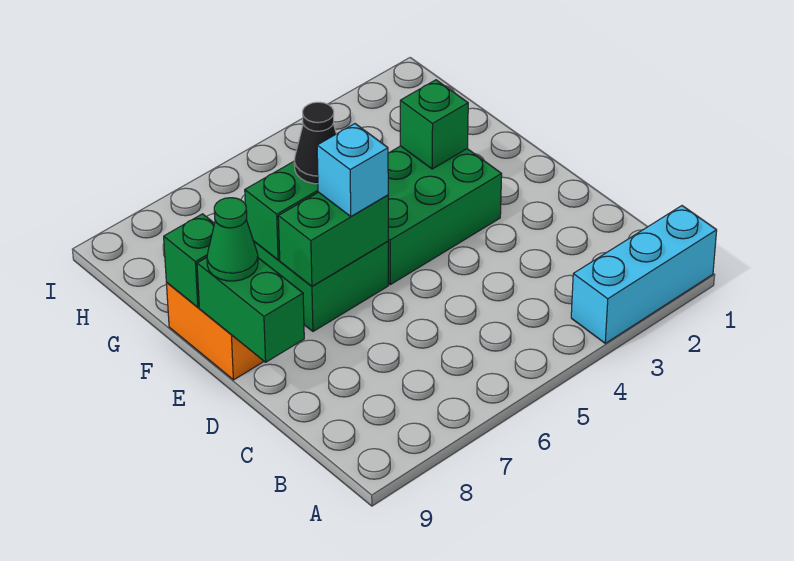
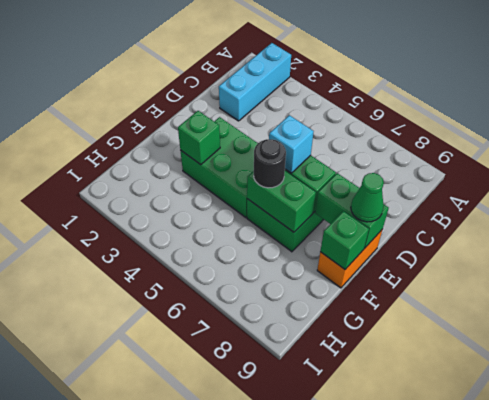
cyan 1x3 brick [571,206,717,343] -> cyan 1x3 brick turned to [219,43,291,121]
green 1x2 brick [197,257,304,362] -> green 1x2 brick turned to [315,173,389,248]
black 1x1 cone [294,102,336,184] -> black 1x1 round brick [254,139,286,188]

